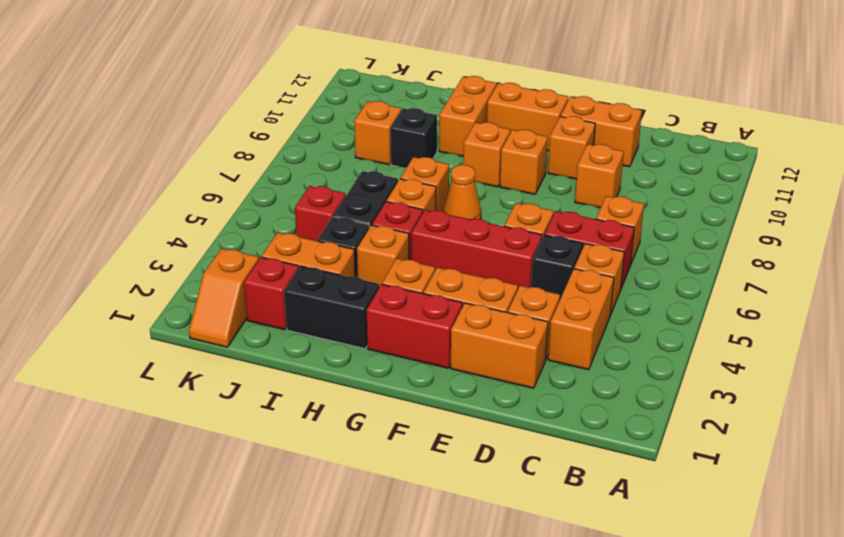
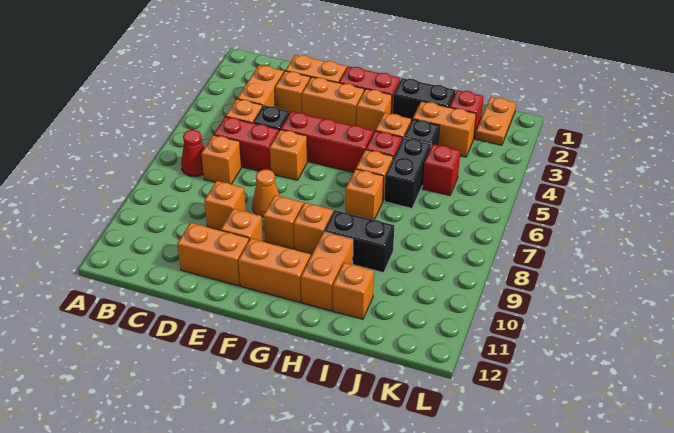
none -> red 1x1 cone [181,130,204,177]
orange 1x1 cone [443,165,481,220] -> orange 1x1 cone moved to [252,170,280,217]
black 1x1 brick [390,108,437,168] -> black 1x2 brick [324,210,394,273]
orange 1x1 brick [354,101,401,165] -> orange 1x1 brick moved to [333,263,374,319]
orange 1x2 slope [189,248,259,347] -> orange 1x2 plate [475,97,516,145]

